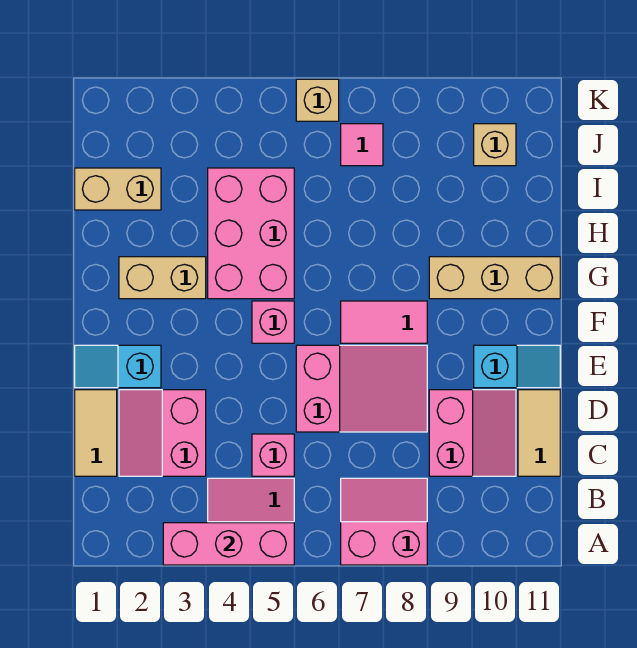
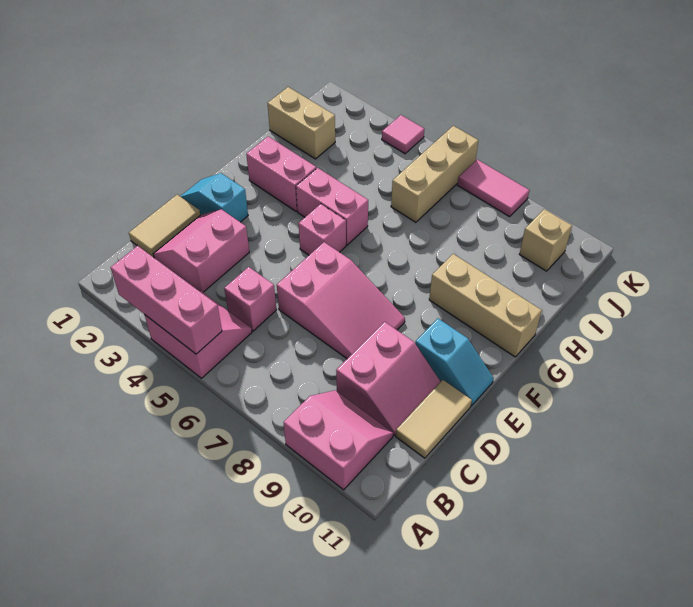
pink 2x2 slope [341,478,427,565] -> pink 2x2 slope moved to [284,390,393,490]
pink 1x2 tile [341,301,427,343] -> pink 1x2 tile moved to [458,160,529,217]
tan 1x2 brick [119,257,206,299] -> pink 1x2 brick [246,136,316,211]
pink 2x3 brick [208,168,294,299] -> pink 1x2 brick [296,168,368,245]
pink 1x1 tile [341,124,383,166] -> pink 1x1 tile moved to [382,115,424,154]
tan 1x1 brick [296,79,339,121] -> tan 1x3 brick [391,126,478,222]

